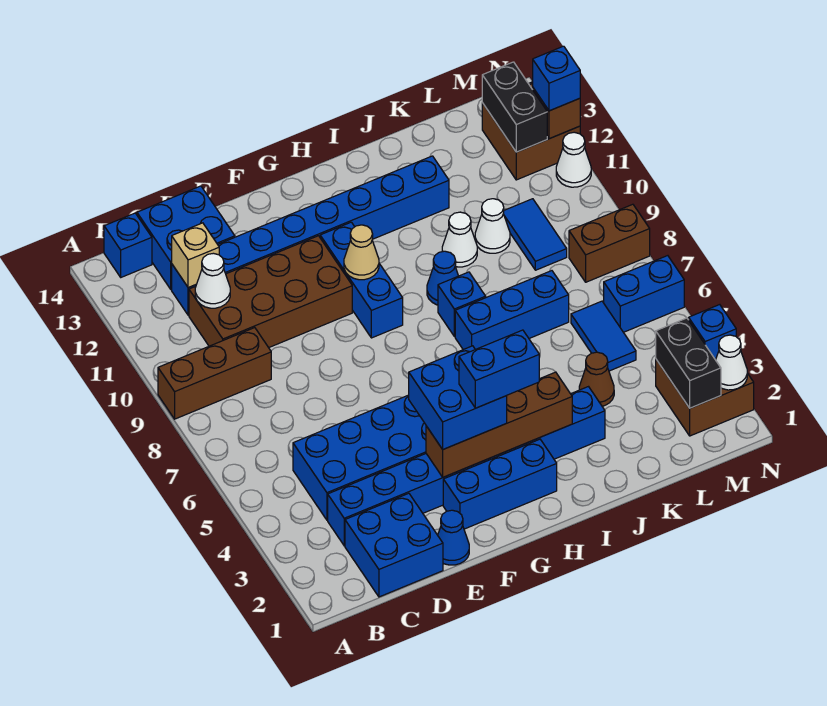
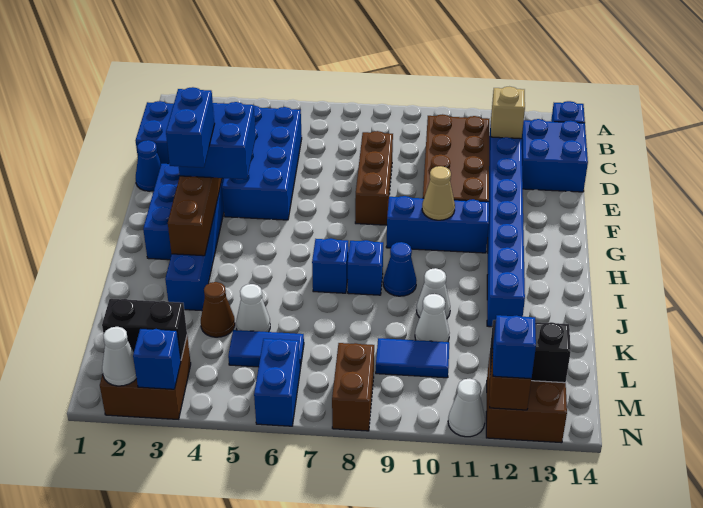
brown 1x3 brick [158,328,271,419] -> brown 1x3 brick moved to [355,131,393,225]
white 1x1 cone [195,253,230,308] -> white 1x1 cone moved to [236,284,270,332]
blue 1x3 brick [455,271,569,350] -> blue 1x1 brick [312,238,349,293]

